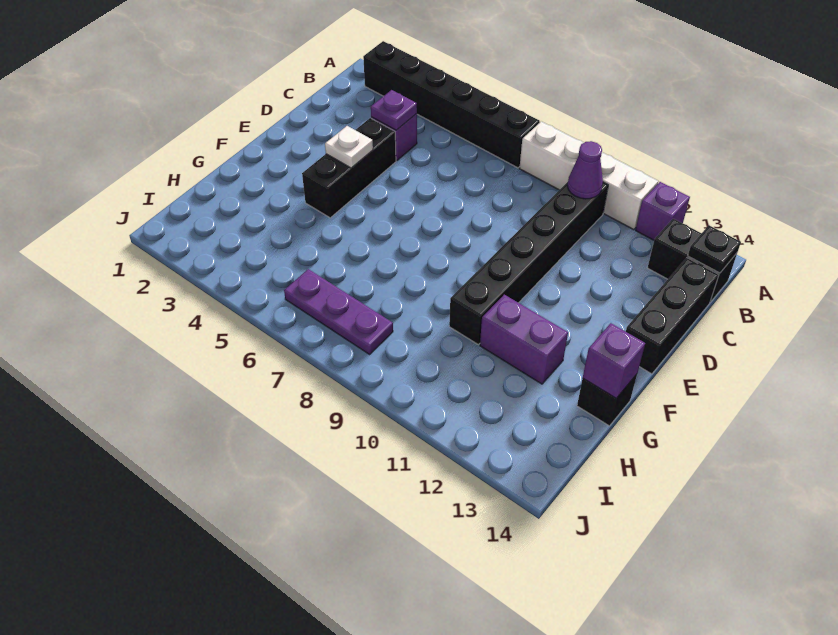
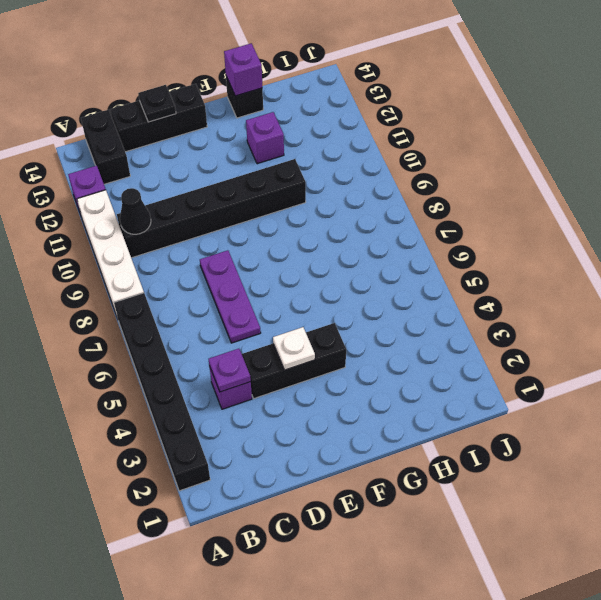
purple 1x1 cone [568,141,603,199] -> black 1x1 cone [120,188,151,234]
black 1x1 plate [688,225,741,273] -> black 1x1 plate moved to [138,85,176,122]
purple 1x2 brick [480,295,568,384] -> purple 1x1 brick [246,112,284,164]
purple 1x3 plate [284,269,393,354] -> purple 1x3 plate moved to [200,250,261,343]

